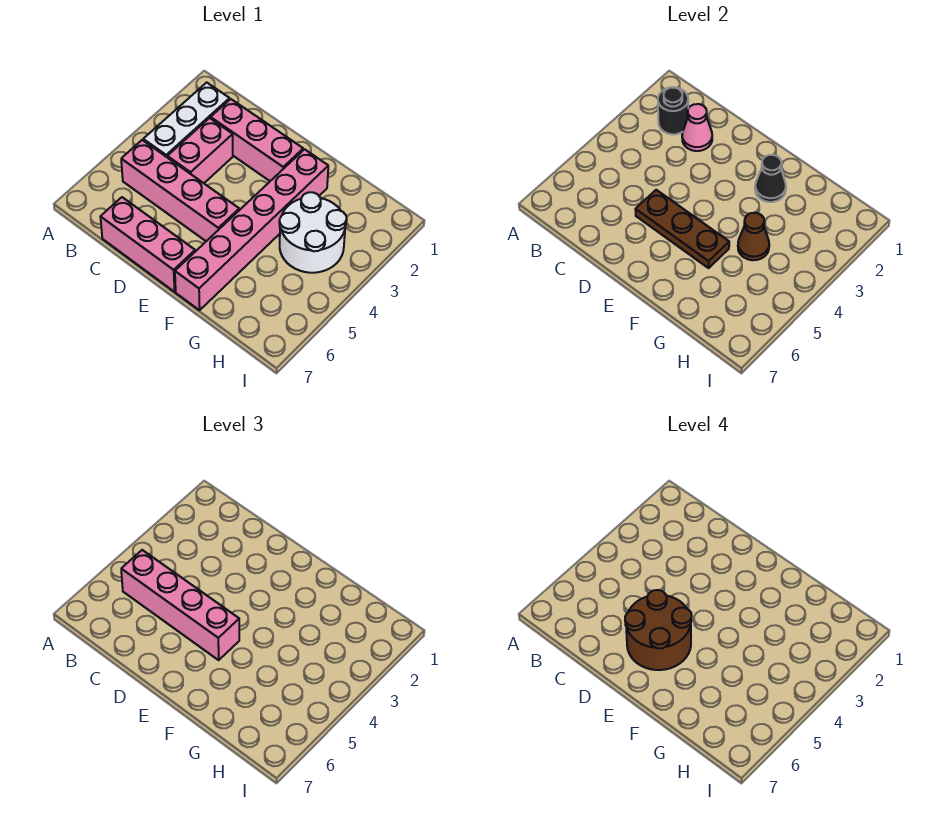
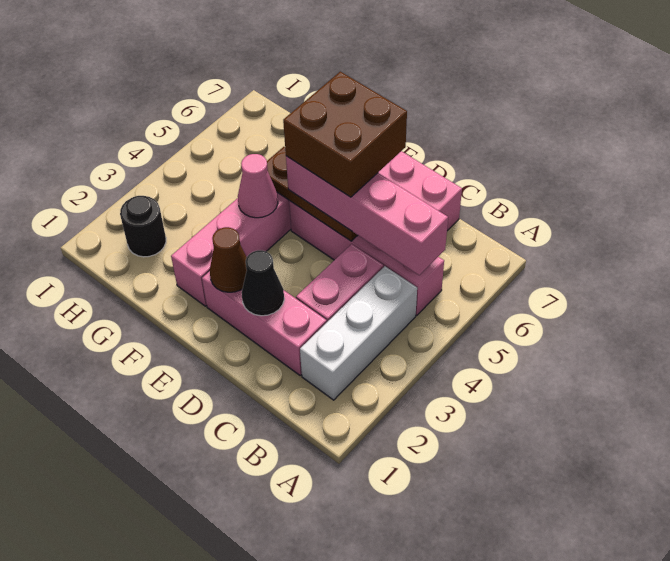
black 1x1 round brick [658,87,688,134] -> black 1x1 round brick moved to [120,196,166,257]
pink 1x1 cone [682,104,712,151] -> pink 1x1 cone moved to [238,154,278,218]
brown 2x2 round brick [625,590,692,670] -> brown 2x2 brick [283,72,407,197]
black 1x1 cone [755,155,786,202] -> black 1x1 cone moved to [242,250,284,316]
white 2x2 round brick [279,192,347,273] -> none
brown 1x1 cone [738,213,769,260] -> brown 1x1 cone moved to [210,227,247,292]

